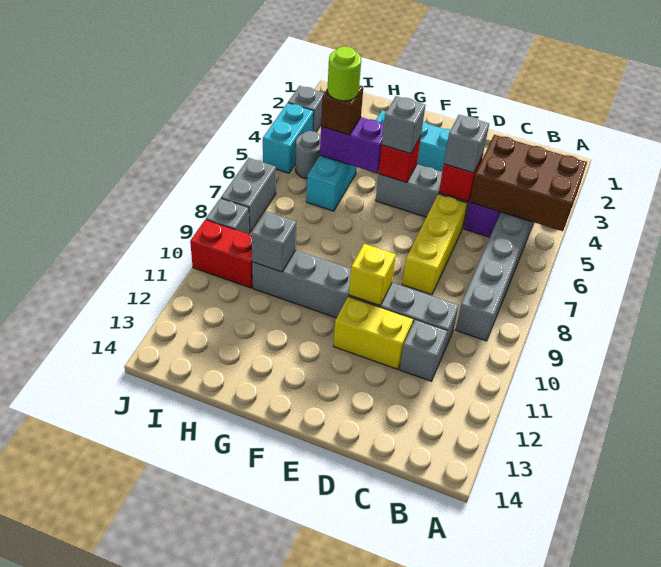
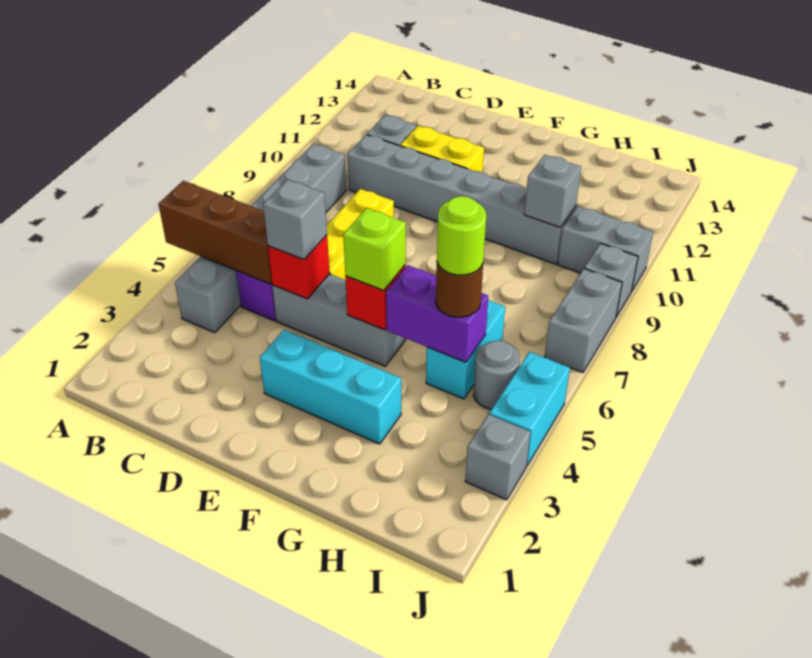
brown 2x3 brick [470,135,587,231] -> brown 1x3 brick [159,181,272,284]
yellow 1x1 brick [349,244,396,306] -> none
grey 1x1 brick [382,96,425,154] -> lime 1x1 brick [343,208,406,290]
brown 1x1 brick [321,85,363,135] -> brown 1x1 round brick [436,263,483,317]
red 1x2 brick [190,220,253,288] -> grey 1x2 brick [558,206,653,291]

